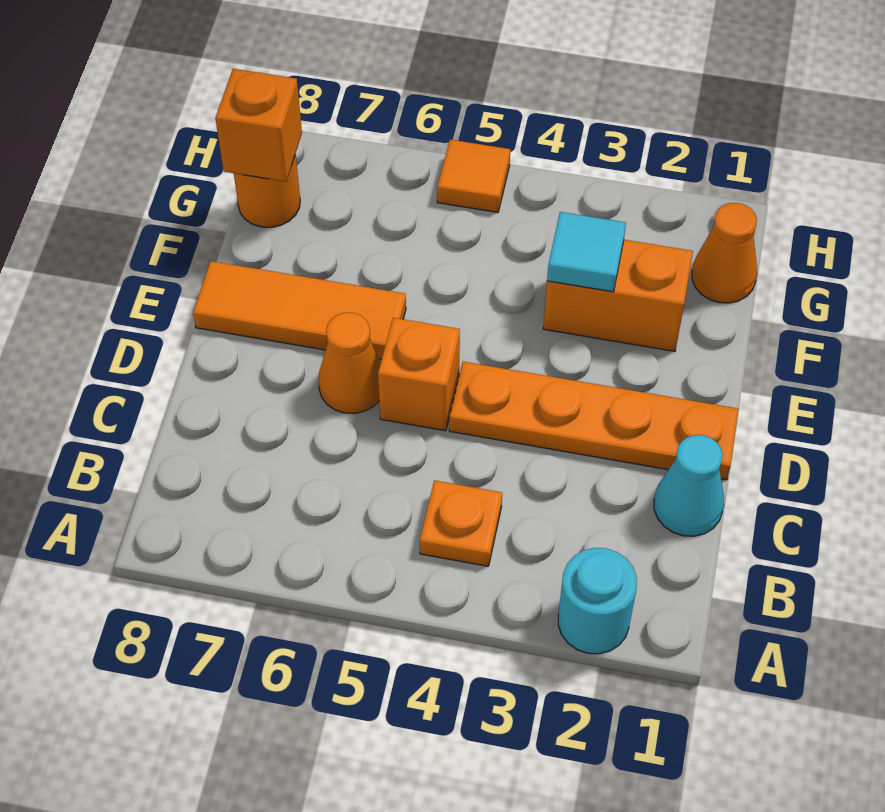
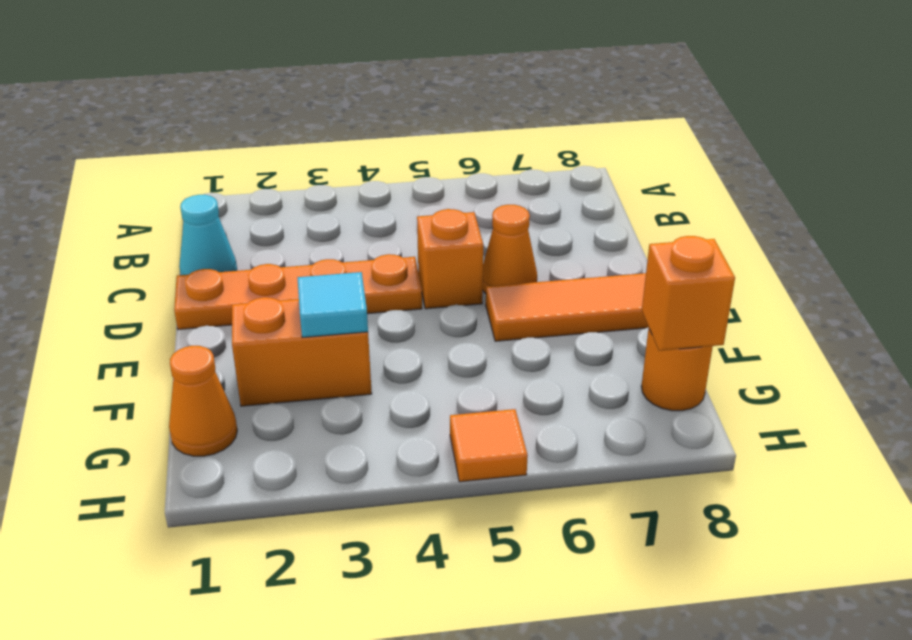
cyan 1x1 round brick [558,548,637,654] -> none
orange 1x1 plate [420,480,502,566] -> none

